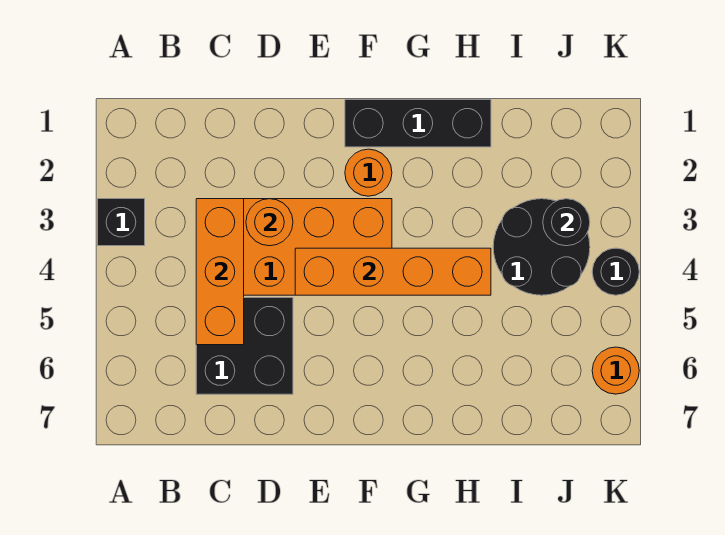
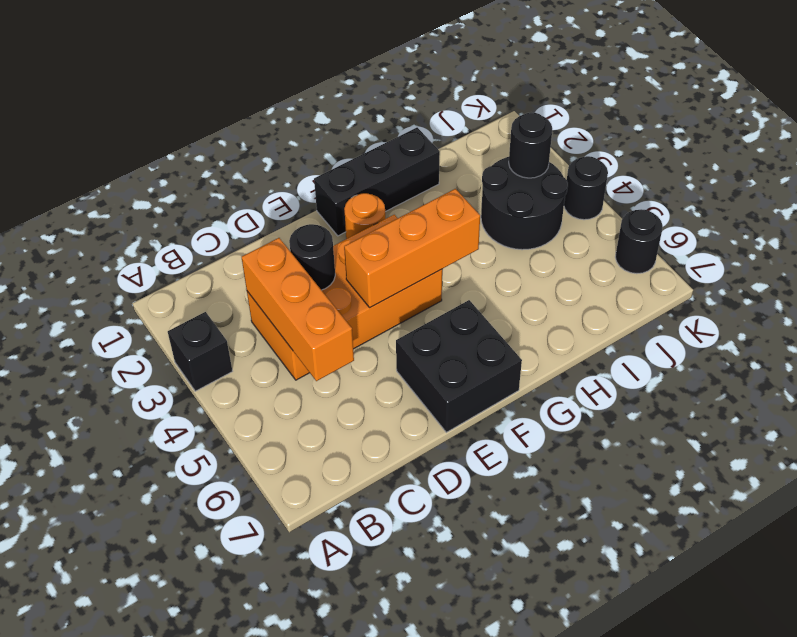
black 2x2 brick [196,298,293,394] -> black 2x2 brick moved to [396,300,522,432]
orange 1x1 round brick [246,199,293,246] -> black 1x1 round brick [289,224,335,290]
orange 1x4 brick [295,248,491,295] -> orange 1x3 brick [344,189,480,307]
orange 1x1 round brick [592,347,639,394] -> black 1x1 round brick [615,209,663,274]

